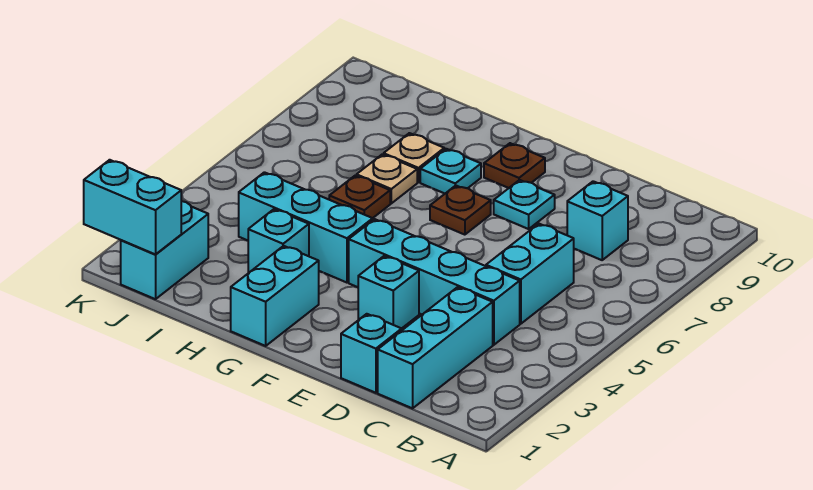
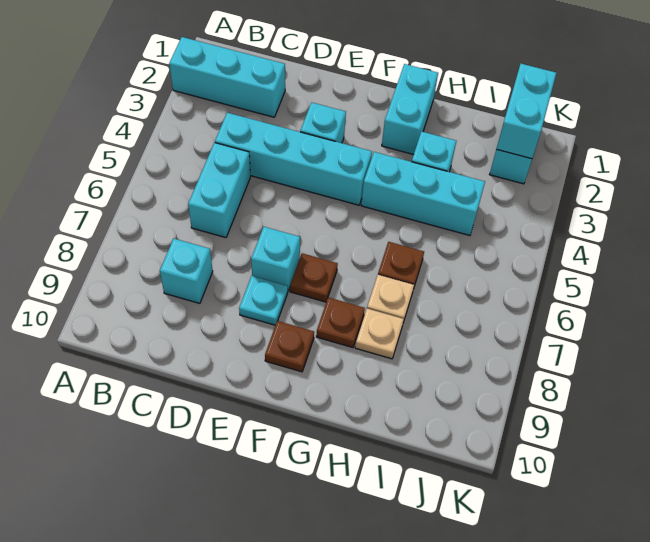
cyan 1x3 brick [378,287,493,408] -> cyan 1x3 brick turned to [169,37,285,117]
cyan 1x1 brick [341,314,402,393] -> cyan 1x1 brick moved to [251,227,300,291]
cyan 1x1 plate [420,149,481,193] -> brown 1x1 plate [316,297,365,348]
cyan 1x2 brick [84,160,181,254] -> cyan 1x2 brick turned to [497,64,556,159]

